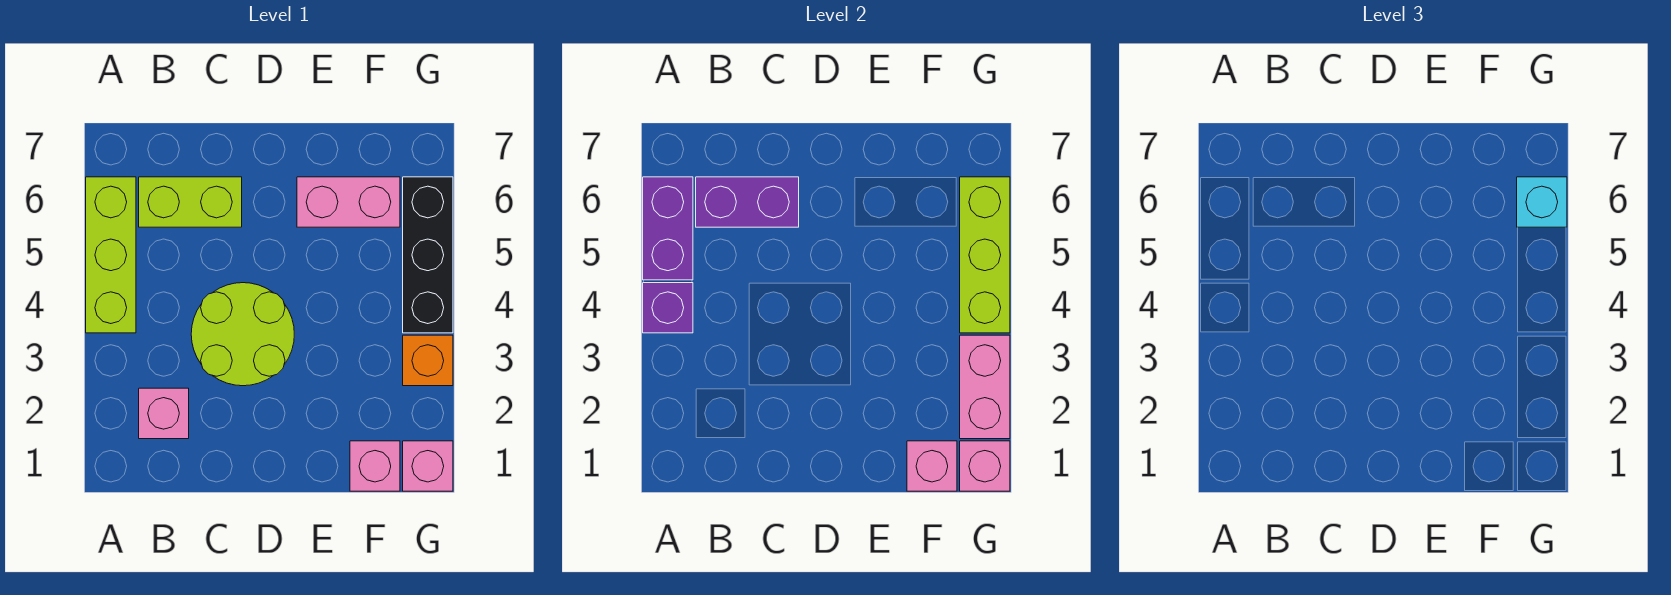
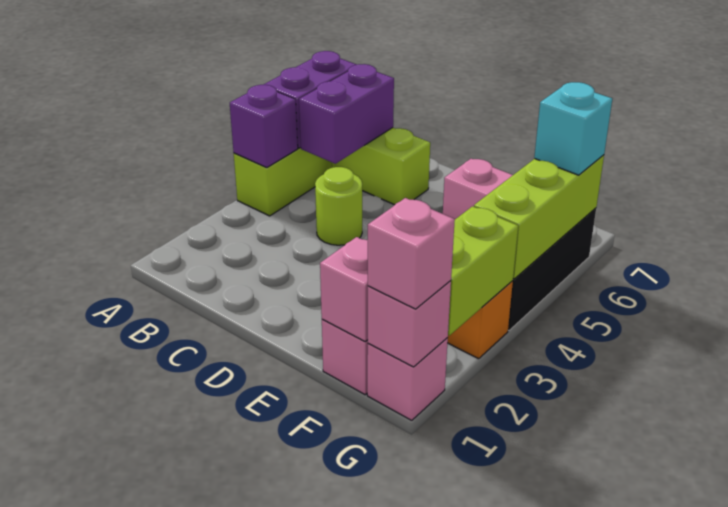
pink 1x1 brick [139,388,189,439] -> pink 1x1 brick moved to [368,198,455,309]
purple 1x2 brick [696,177,799,227] -> purple 1x2 brick turned to [299,64,394,164]
lime 2x2 round brick [191,283,294,386] -> lime 1x1 round brick [315,167,362,245]
pink 1x2 brick [960,335,1010,439] -> lime 1x2 brick [448,206,518,336]

